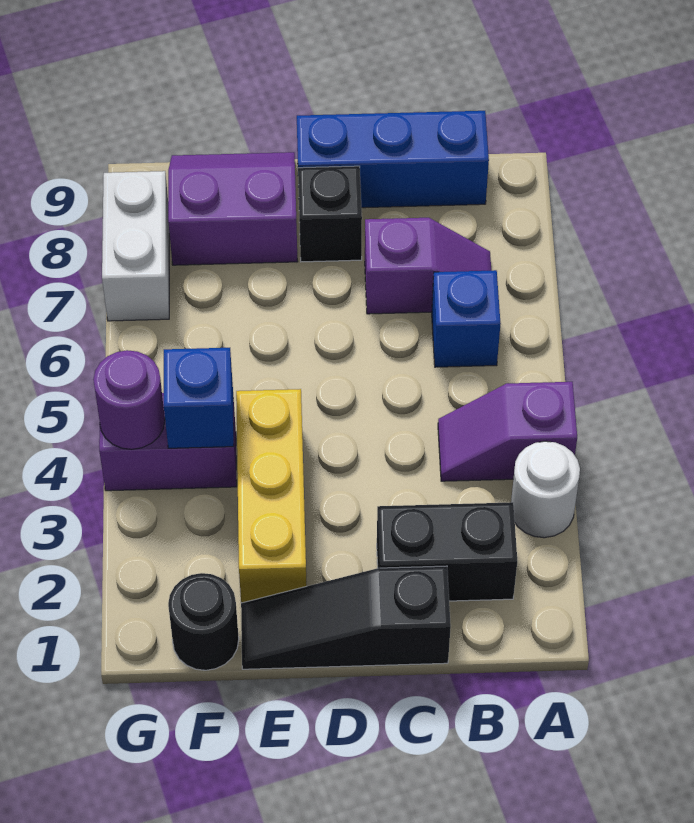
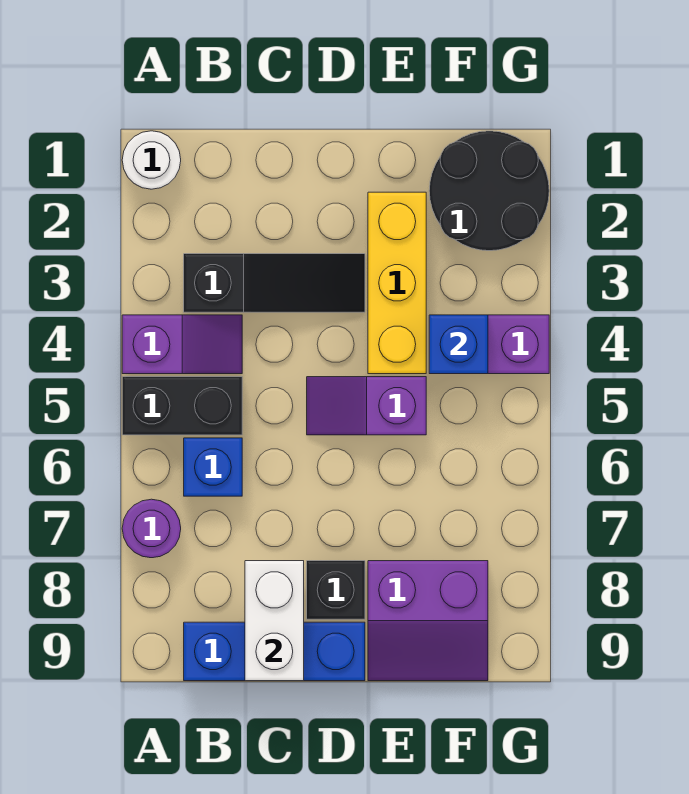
white 1x1 round brick [511,441,580,538] -> white 1x1 round brick moved to [122,131,181,189]
black 1x2 brick [377,502,517,601] -> black 1x2 brick moved to [122,377,242,435]
purple 1x2 slope [365,218,491,314] -> purple 1x2 slope moved to [307,377,426,435]
black 1x3 slope [241,566,451,669] -> black 1x3 slope moved to [184,254,365,312]
black 1x1 round brick [168,573,239,670] -> black 2x2 round brick [429,131,549,251]
purple 1x1 round brick [93,350,165,449] -> purple 1x1 round brick moved to [122,499,181,558]
white 1x2 brick [102,171,169,321] -> white 1x2 brick moved to [245,561,304,681]

